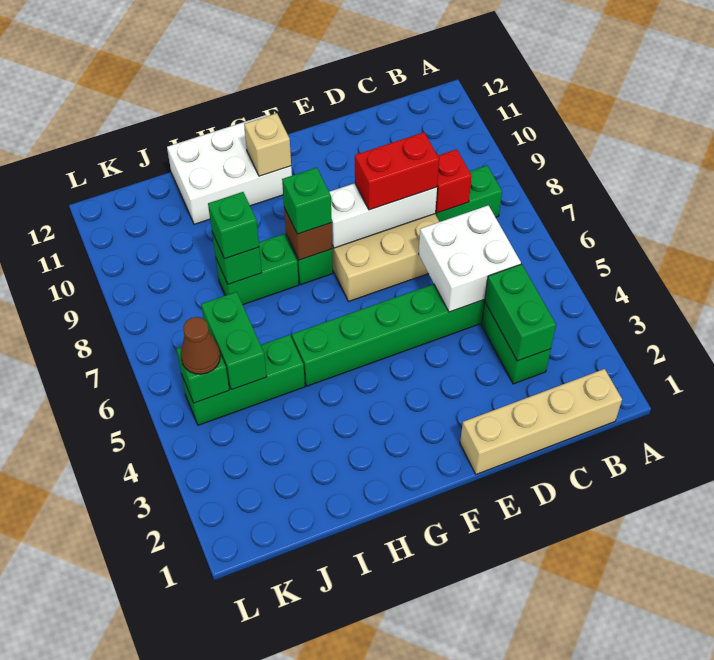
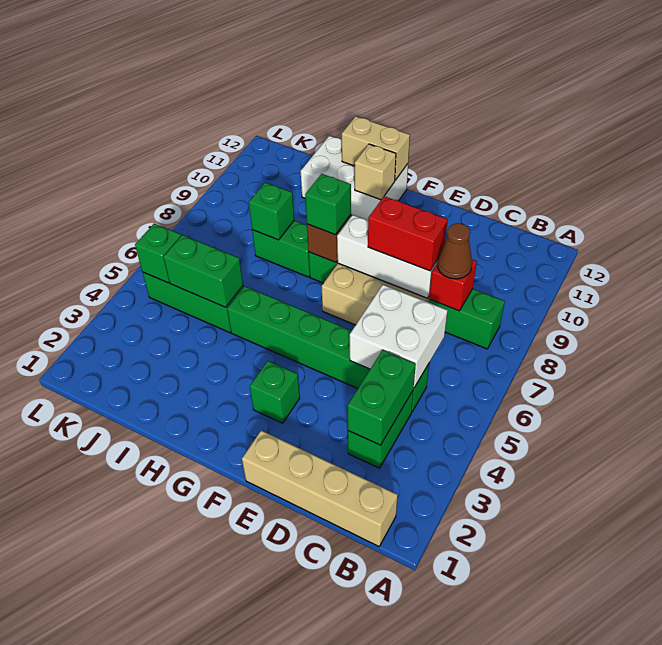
none -> tan 1x2 brick [342,116,410,180]
green 1x1 brick [208,192,259,259] -> green 1x1 brick moved to [250,361,300,423]
green 1x2 brick [201,292,267,390] -> green 1x2 brick turned to [164,235,243,307]
brown 1x1 cone [181,317,220,374] -> brown 1x1 cone moved to [438,223,472,279]

